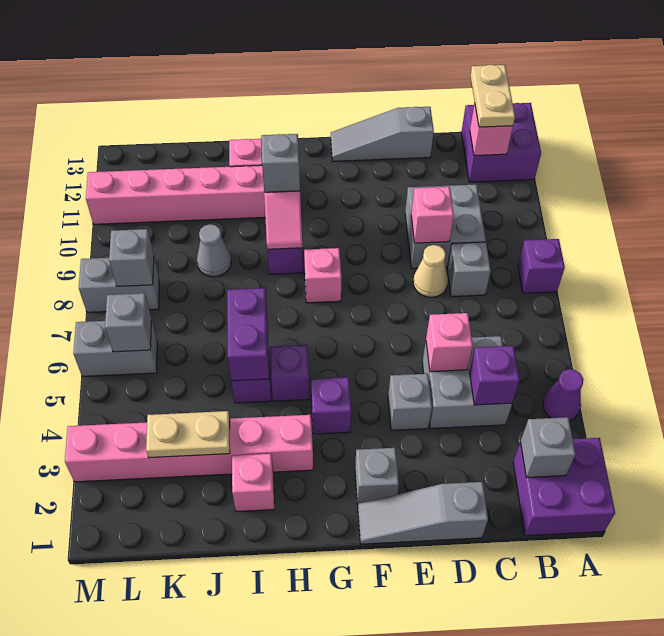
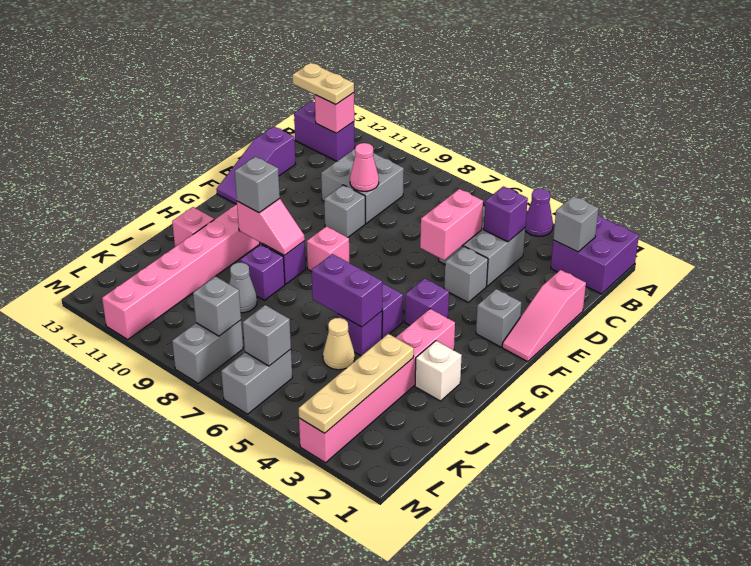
purple 1x1 brick [518,239,565,293] -> purple 1x1 brick moved to [240,245,285,300]
purple 2x2 brick [461,103,541,182] -> purple 1x2 brick [294,101,355,161]
grey 1x1 brick [447,242,491,297] -> grey 1x1 brick moved to [324,185,365,237]
grey 1x3 slope [358,482,488,544] -> pink 1x3 slope [502,270,586,362]
pink 1x1 brick [426,313,473,372] -> pink 1x2 brick [420,189,483,260]
tan 1x1 cone [413,245,448,297] -> tan 1x1 cone moved to [323,318,355,370]
pink 1x1 brick [411,187,454,243] -> pink 1x1 cone [350,143,379,191]
grey 1x3 slope [331,107,434,161] -> purple 1x3 slope [216,127,296,204]
pink 1x1 brick [232,454,274,512] -> white 1x1 brick [415,341,462,401]
tan 1x2 plate [146,411,230,458] -> tan 1x4 plate [299,334,414,433]

